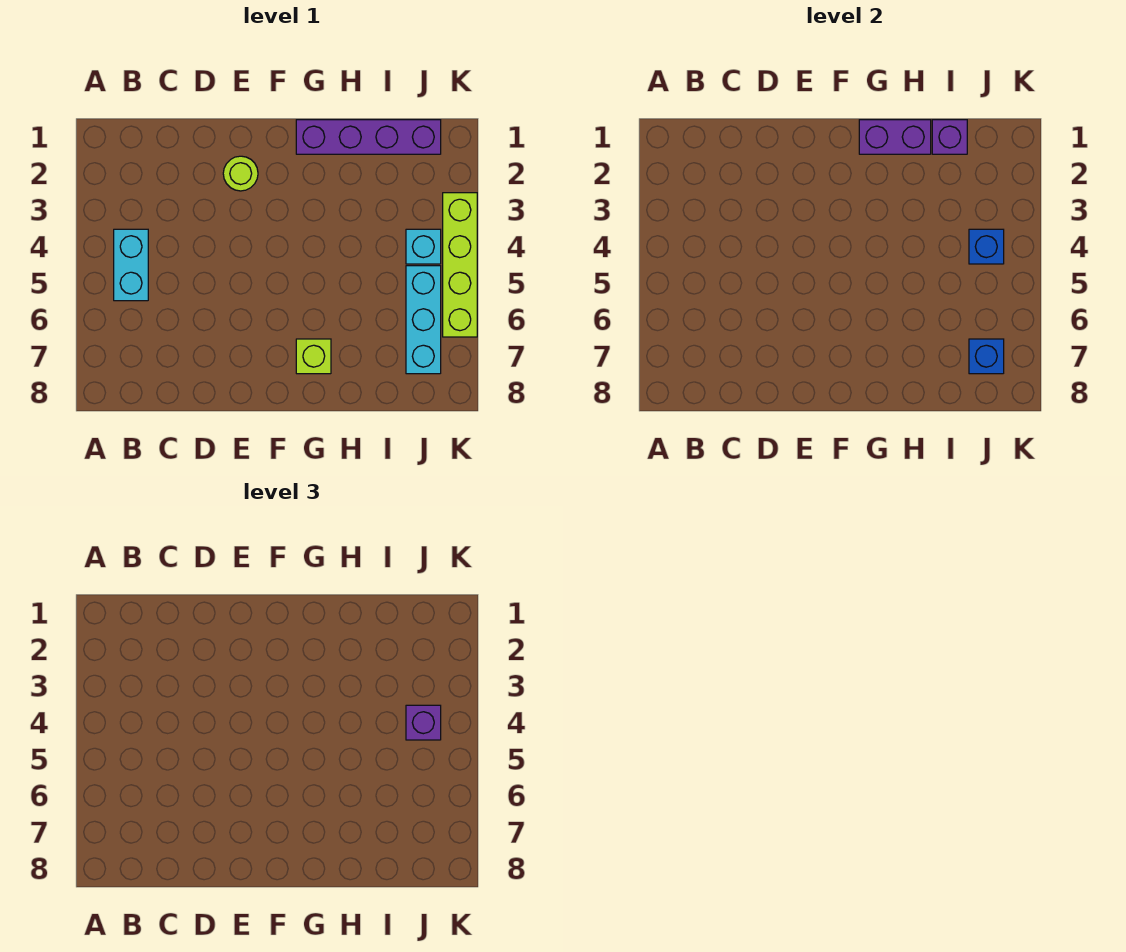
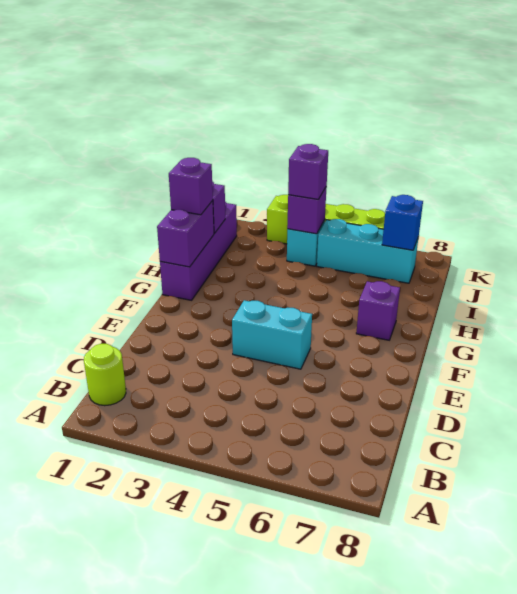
cyan 1x2 brick [114,229,148,301] -> cyan 1x2 brick moved to [232,300,312,369]
lime 1x1 round brick [223,156,258,191] -> lime 1x1 round brick moved to [84,344,126,406]
lime 1x1 brick [296,339,331,374] -> purple 1x1 brick [356,281,400,340]
none -> purple 1x1 brick [169,158,213,215]
blue 1x1 brick [969,229,1004,264] -> purple 1x1 brick [287,186,327,234]

